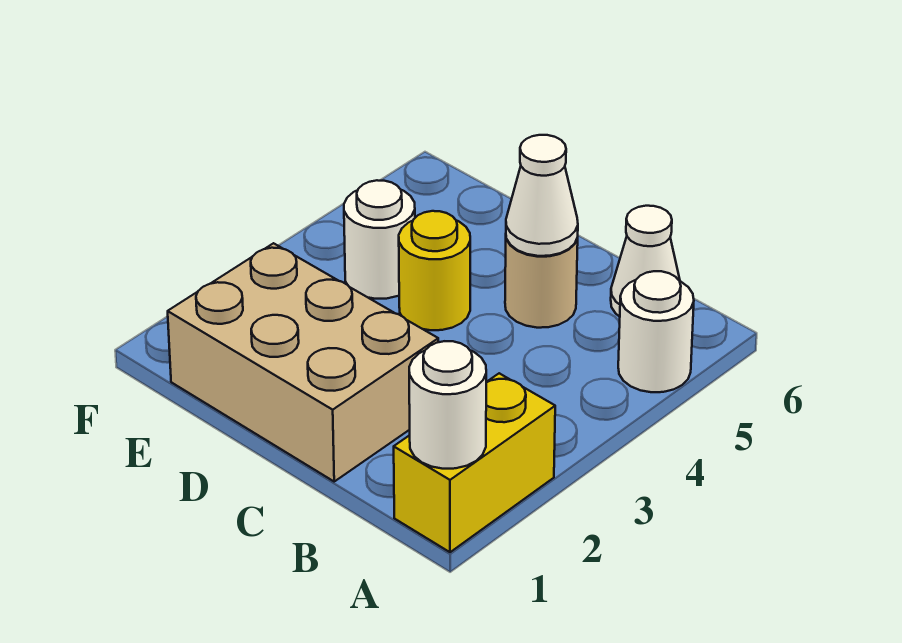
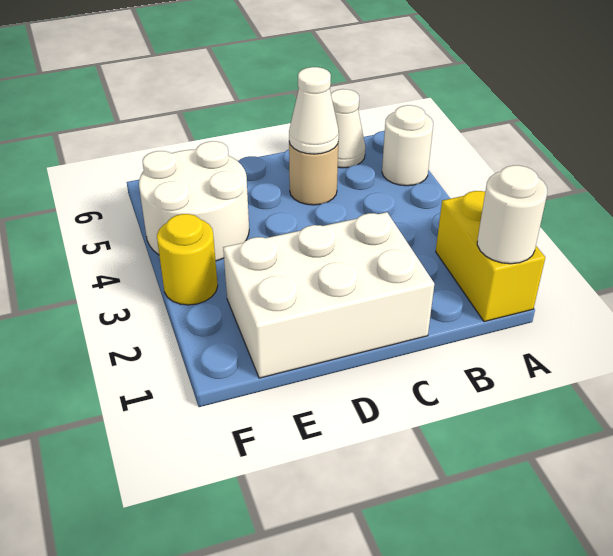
tan 2x3 brick [168,243,438,481] -> white 2x3 brick [223,212,434,378]
yellow 1x1 round brick [399,211,470,330] -> yellow 1x1 round brick moved to [157,214,218,305]
white 1x1 round brick [344,180,415,299] -> white 2x2 round brick [139,141,249,261]

